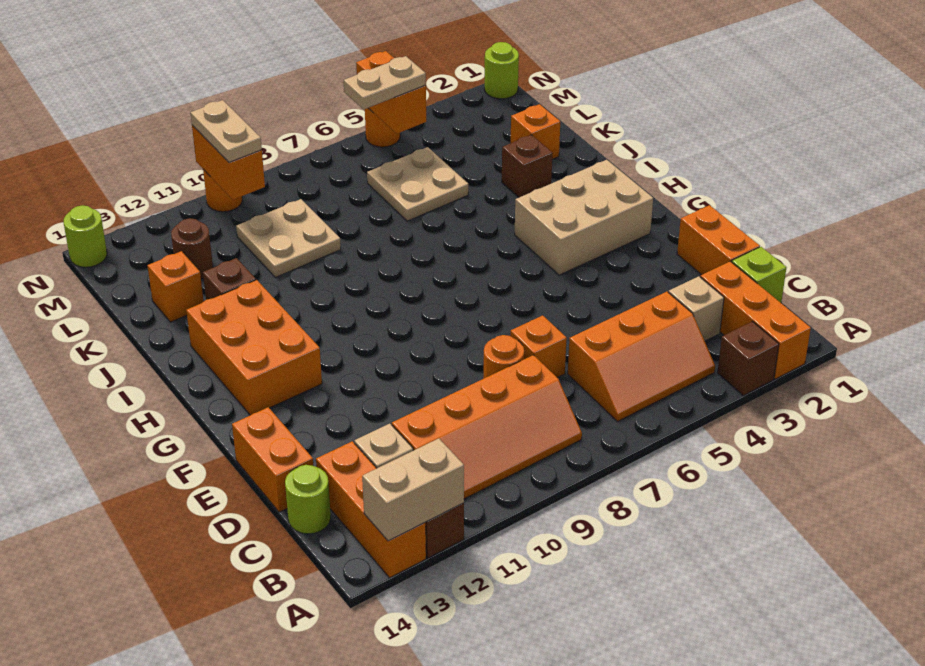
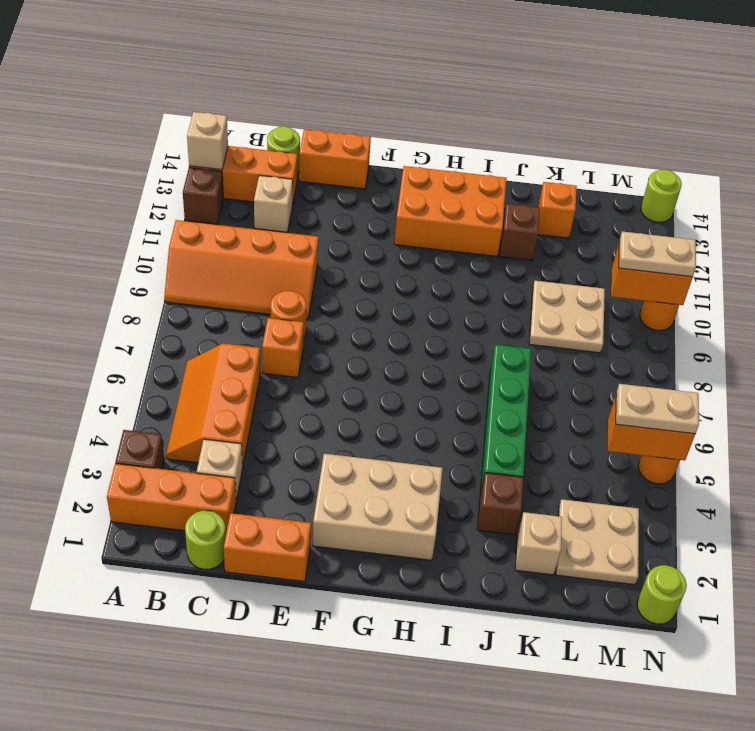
tan 1x2 brick [362,438,464,541] -> tan 1x1 brick [187,112,228,170]
orange 2x4 slope [392,355,582,499] -> orange 2x4 slope turned to [164,220,319,319]
lime 1x1 brick [732,247,787,303] -> lime 1x1 round brick [185,511,226,569]
tan 2x3 brick [515,160,653,275] -> tan 2x3 brick turned to [312,454,443,560]
none -> green 1x4 brick [480,344,531,495]
orange 1x1 brick [511,104,560,159] -> tan 1x1 brick [515,512,562,575]
tan 2x2 plate [367,147,468,221] -> tan 2x2 plate moved to [556,499,639,585]
brown 1x1 round brick [171,218,213,279] -> none
tan 1x2 plate [344,56,426,109] -> tan 1x2 plate turned to [616,384,699,434]

